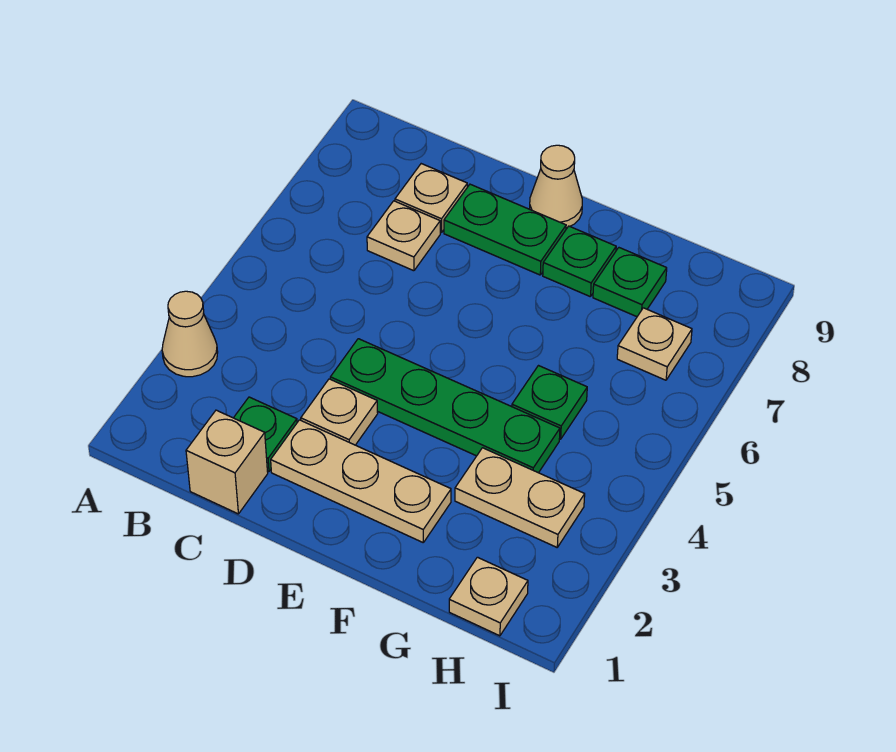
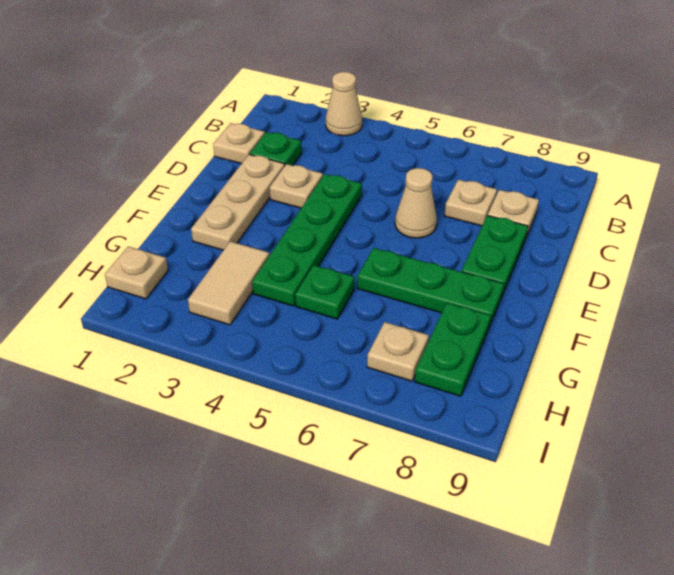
tan 1x1 brick [186,410,268,514] -> tan 1x1 plate [213,123,265,164]
tan 1x1 cone [530,145,582,228] -> tan 1x1 cone moved to [395,168,437,238]
green 1x1 plate [543,226,616,297] -> green 1x3 plate [357,248,504,326]
tan 1x2 plate [455,448,585,547] -> tan 1x2 tile [188,241,269,325]
green 1x1 plate [593,248,667,317] -> green 1x2 plate [415,303,491,396]

